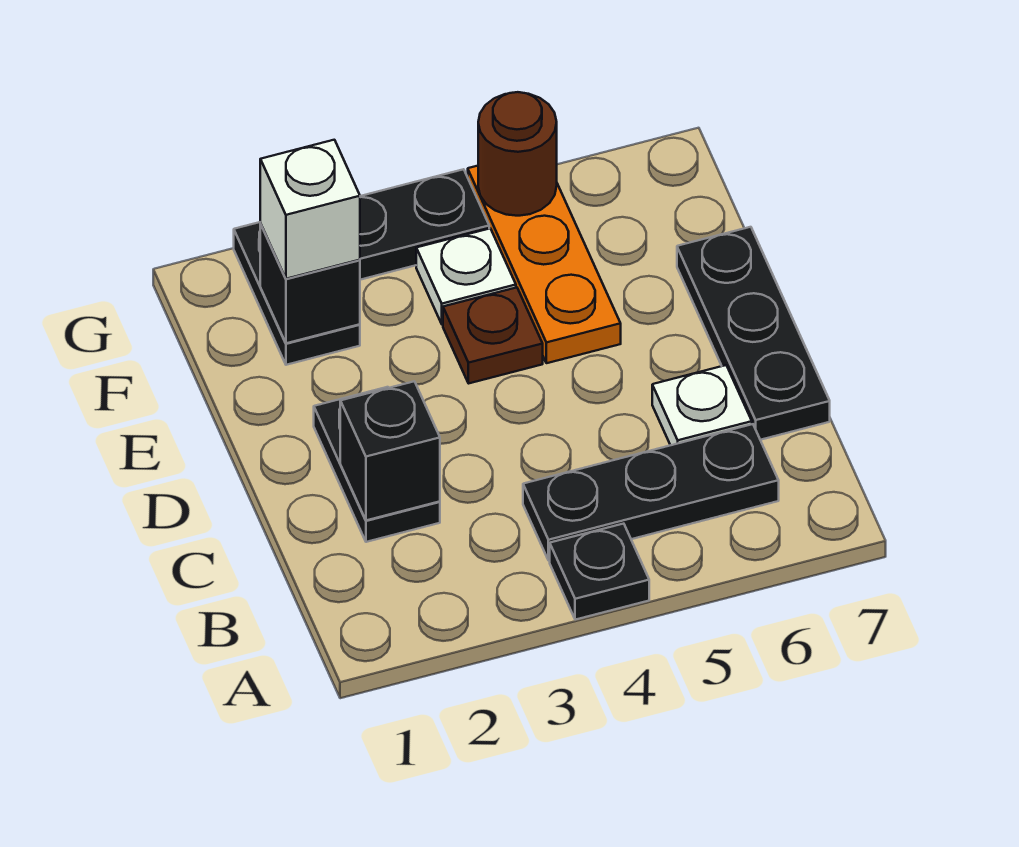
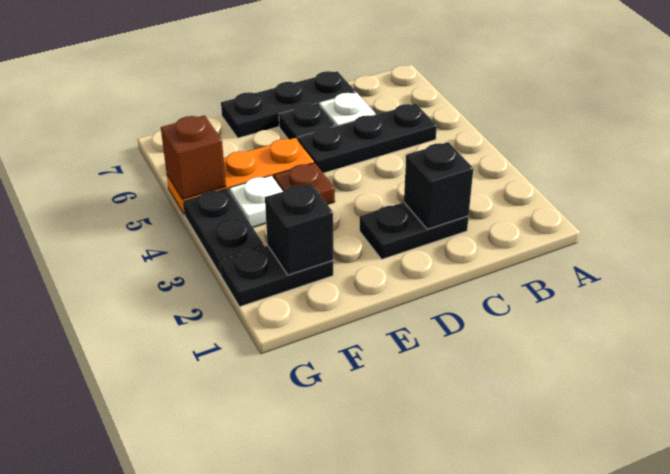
black 1x1 plate [550,524,649,620] -> black 1x1 plate moved to [279,103,336,139]
black 1x3 plate [523,424,779,560] -> black 1x3 plate turned to [297,104,437,173]
white 1x1 brick [260,140,360,279] -> none
brown 1x1 round brick [478,92,557,216] -> brown 1x1 brick [161,115,226,199]

